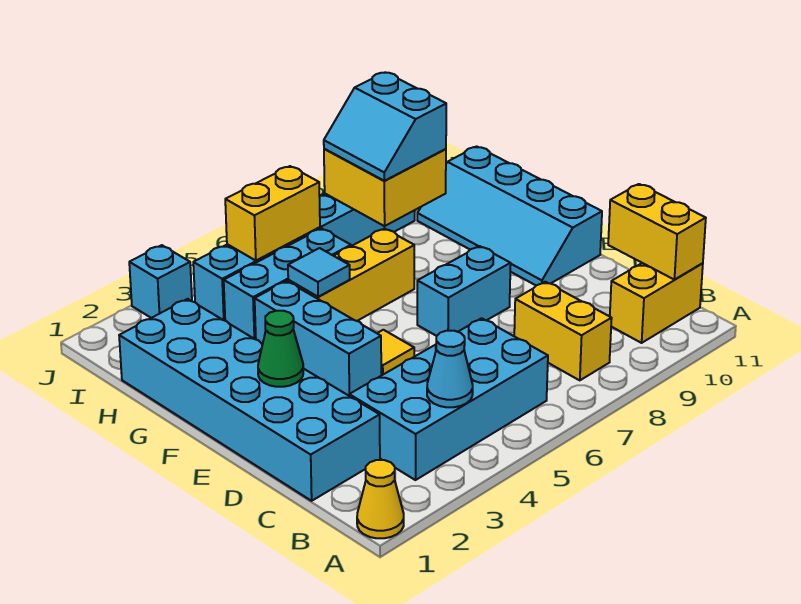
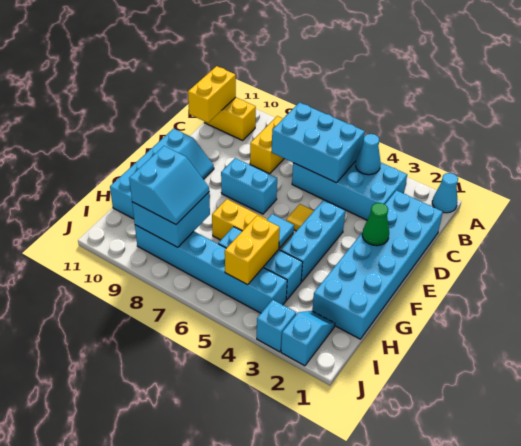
yellow 1x1 cone [357,460,404,538] -> cyan 1x1 cone [432,173,458,213]
none -> cyan 2x3 brick [272,103,365,183]
yellow 2x2 brick [324,149,446,226] -> cyan 2x2 brick [132,192,210,247]
none -> cyan 1x2 slope [281,311,335,366]
yellow 1x2 brick [225,166,320,261] -> yellow 1x2 brick turned to [225,216,280,285]

